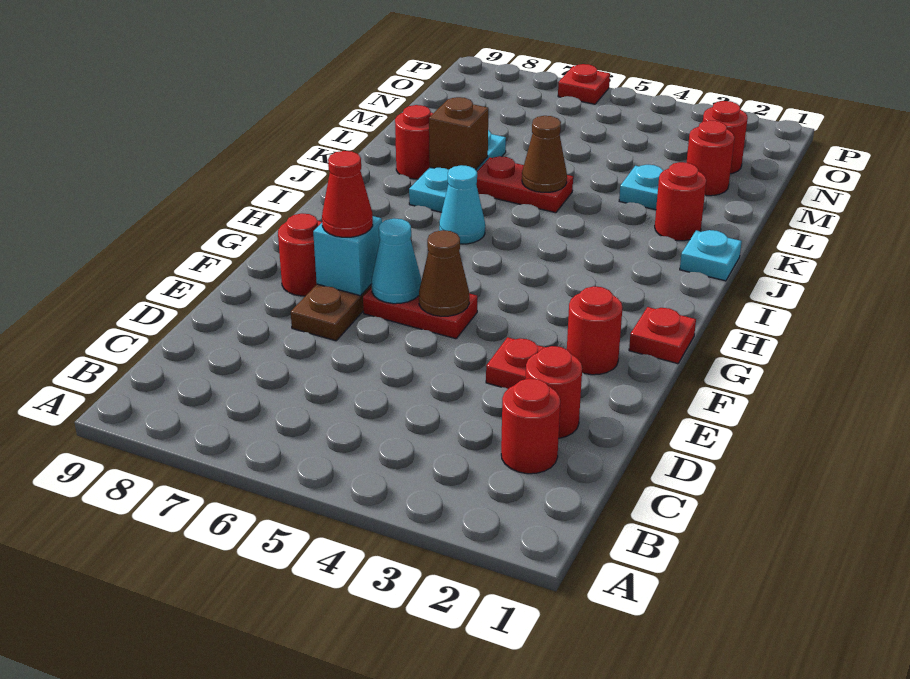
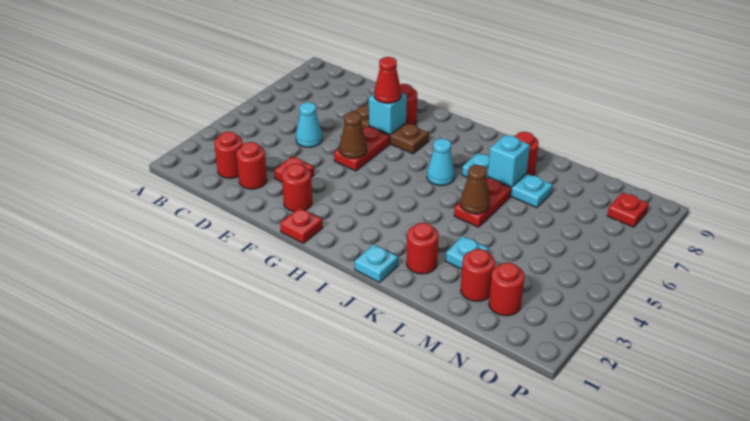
cyan 1x1 cone [372,218,421,304] -> cyan 1x1 cone moved to [296,102,323,147]
brown 1x1 brick [429,97,488,170] -> cyan 1x1 brick [488,135,530,187]
red 1x1 plate [558,64,610,104] -> red 1x1 plate moved to [607,192,649,227]

